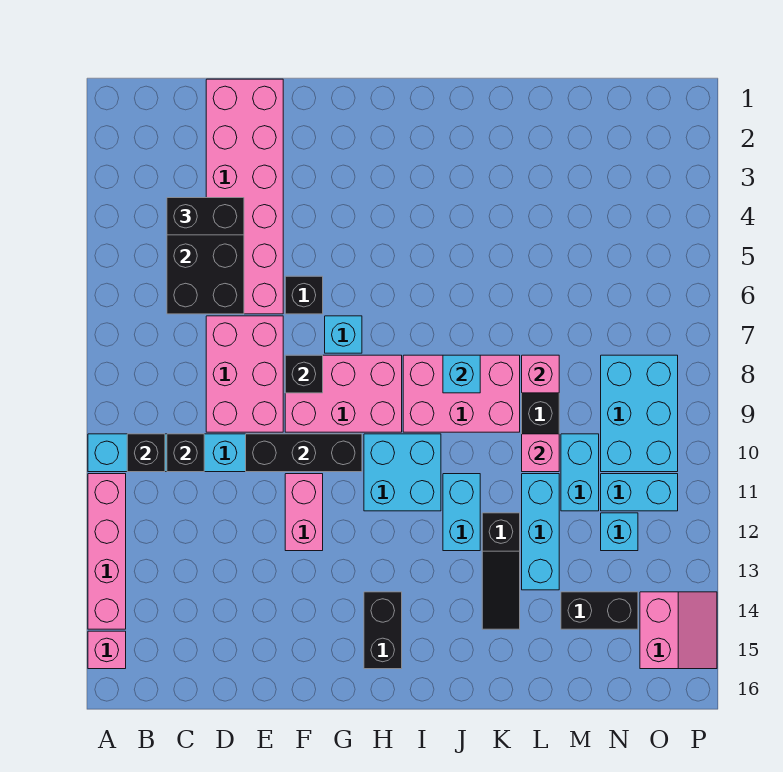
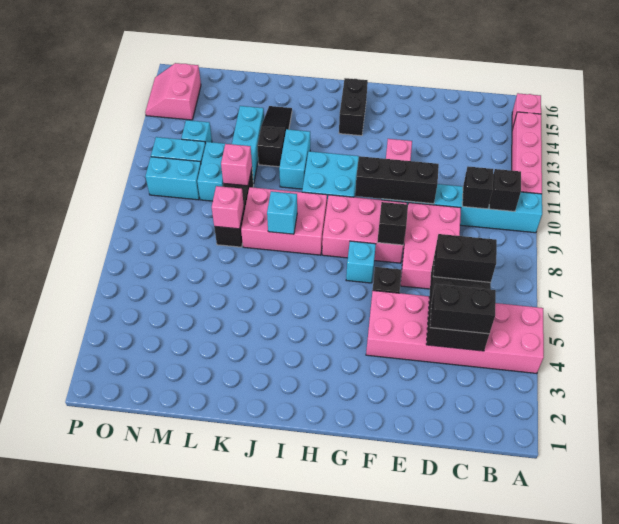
pink 2x6 brick [206,79,283,314] -> pink 2x6 brick turned to [366,291,544,374]
black 1x2 brick [561,592,638,629] -> black 1x2 brick moved to [433,234,497,282]
cyan 2x3 brick [601,355,678,472] -> cyan 1x2 brick [145,157,201,200]

